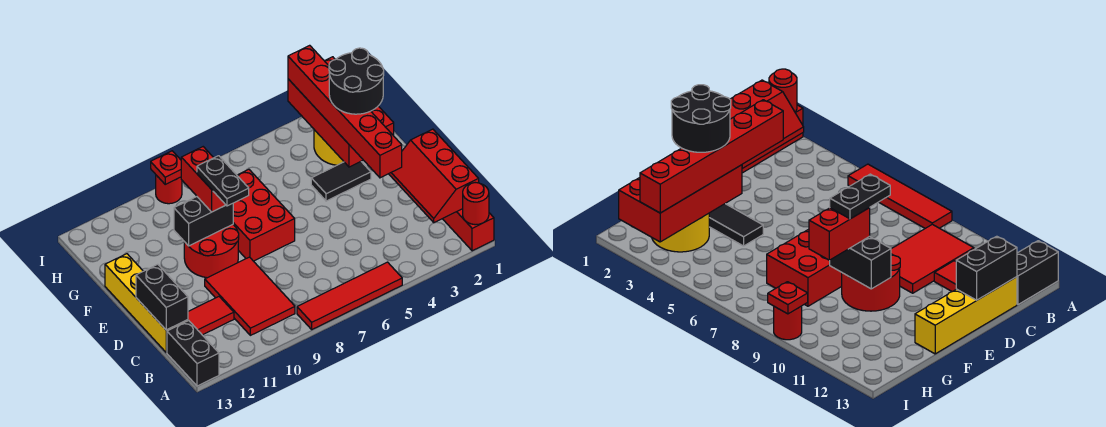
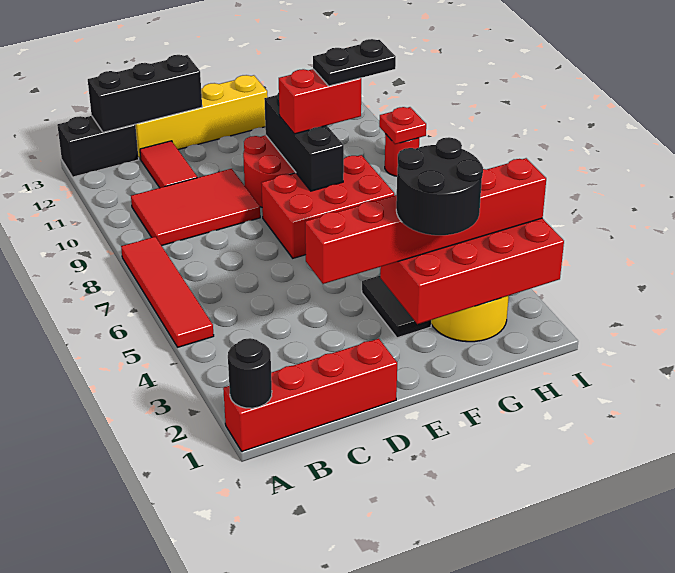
red 1x1 round brick [463,183,489,225] -> black 1x1 round brick [228,338,272,408]
red 2x3 slope [389,129,479,222] -> none
black 1x2 brick [136,264,188,330] -> black 1x3 brick [88,55,202,132]
black 1x2 plate [197,156,249,206] -> black 1x2 plate moved to [313,39,396,86]
black 1x2 brick [174,197,233,246] -> black 1x3 brick [264,93,344,191]

